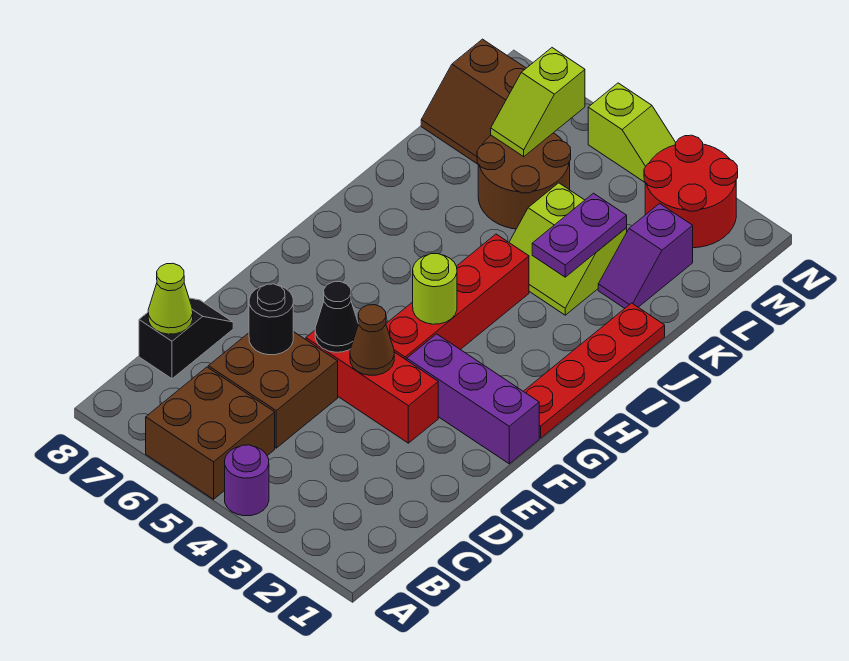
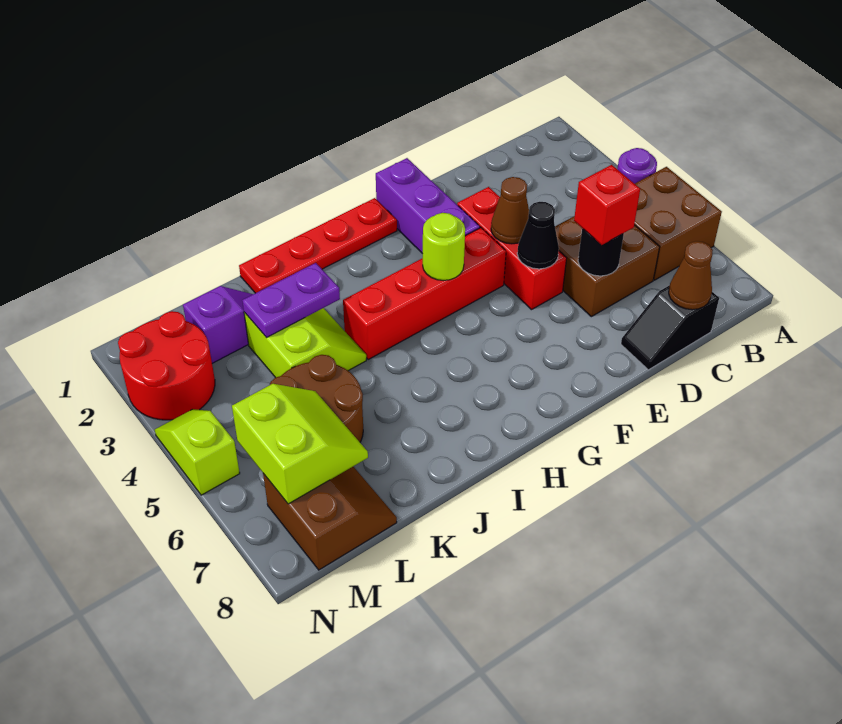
lime 1x1 cone [148,263,193,334] -> brown 1x1 cone [669,241,713,310]
none -> red 1x1 brick [574,165,640,245]
lime 1x2 slope [491,48,585,157] -> lime 2x2 slope [232,384,368,504]

